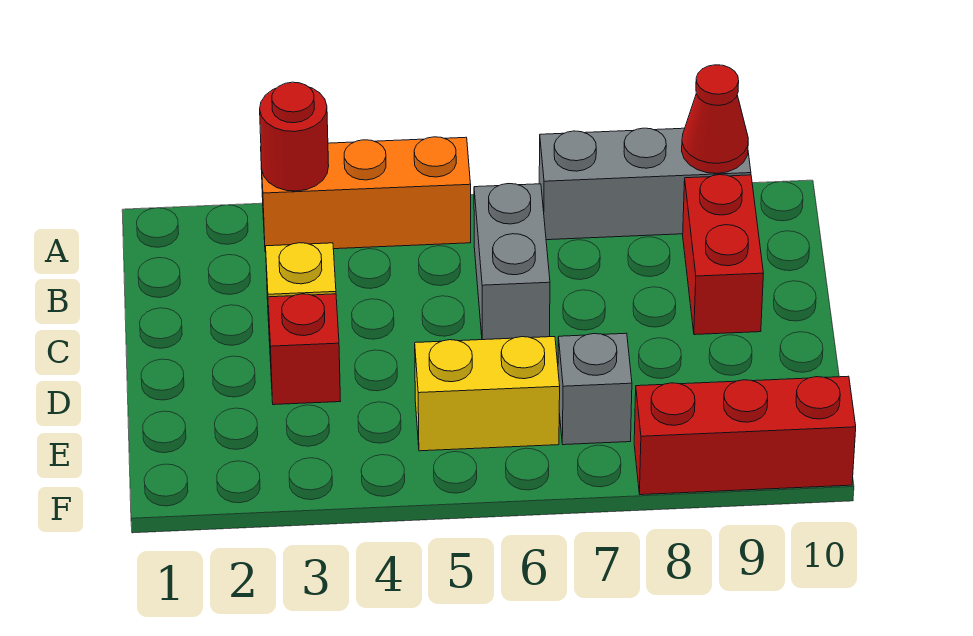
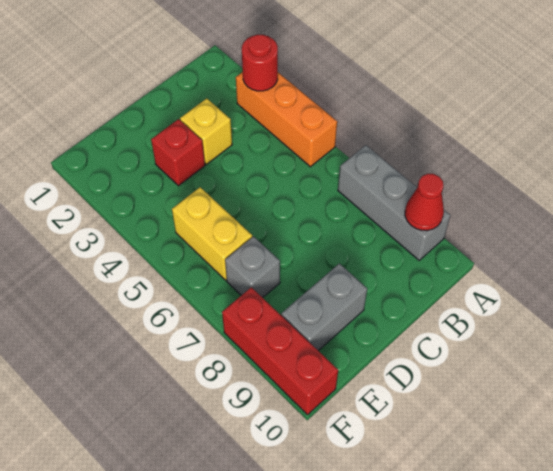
grey 1x2 brick [474,184,550,340] -> grey 1x2 brick moved to [281,264,367,351]
red 1x2 brick [683,175,763,335] -> none

